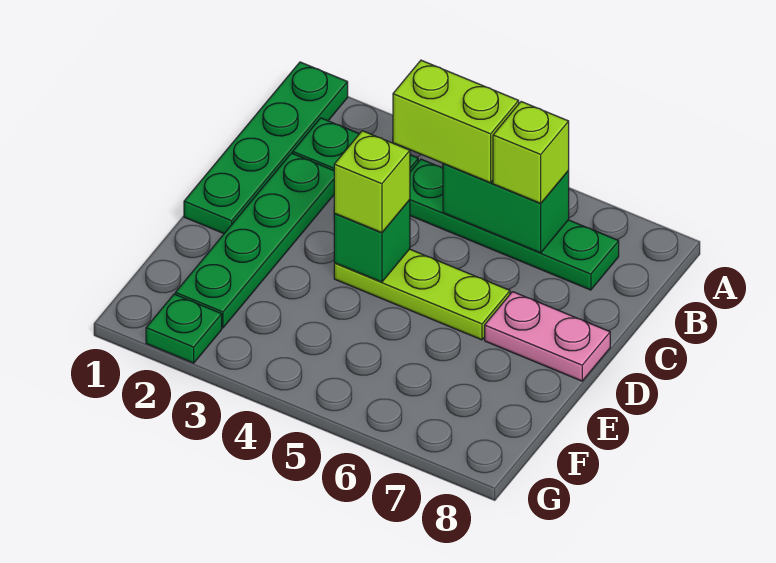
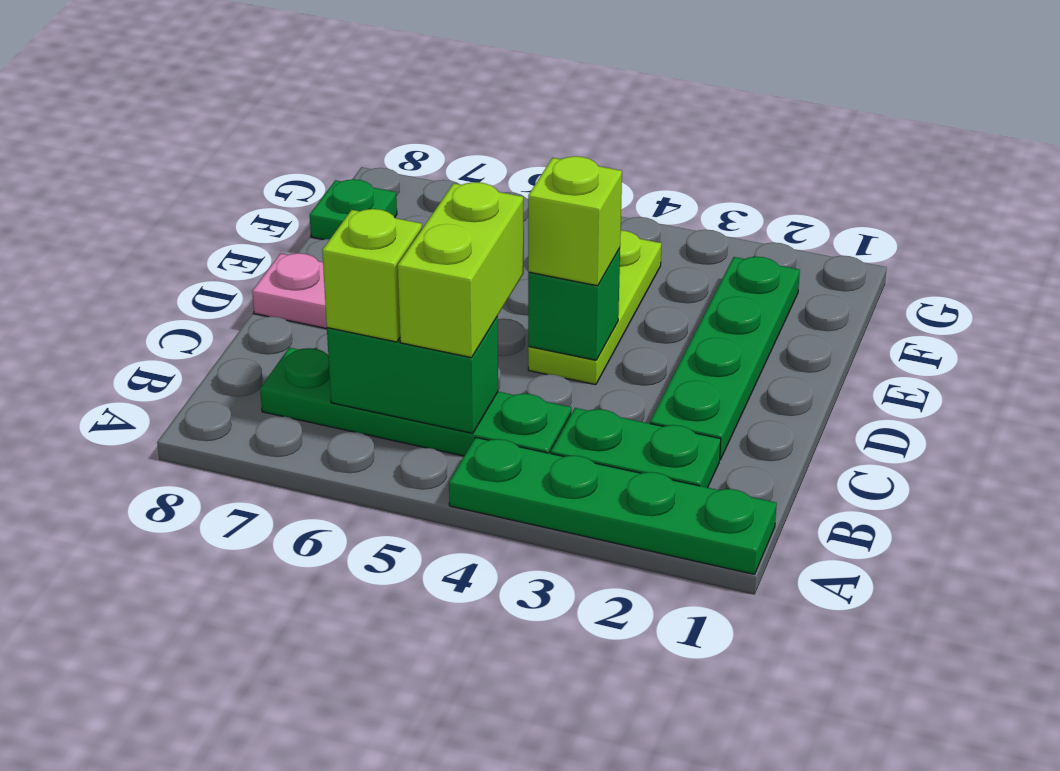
green 1x4 plate [184,62,348,233] -> green 1x4 plate turned to [449,437,777,574]
lime 1x2 brick [393,60,519,183] -> lime 1x2 brick turned to [398,182,524,358]
lime 1x3 plate [334,249,510,340] -> lime 1x3 plate turned to [528,230,662,385]
green 1x1 plate [146,294,222,363] -> green 1x1 plate moved to [310,179,397,240]

